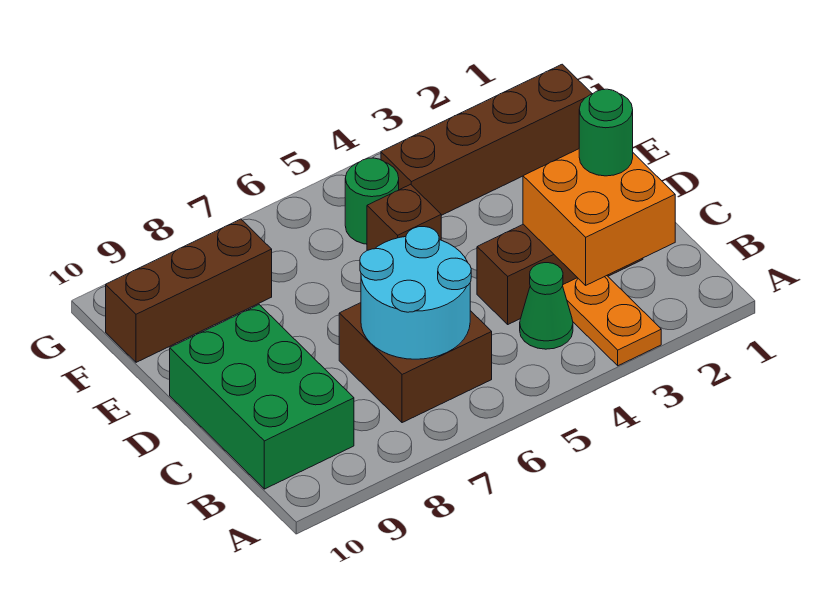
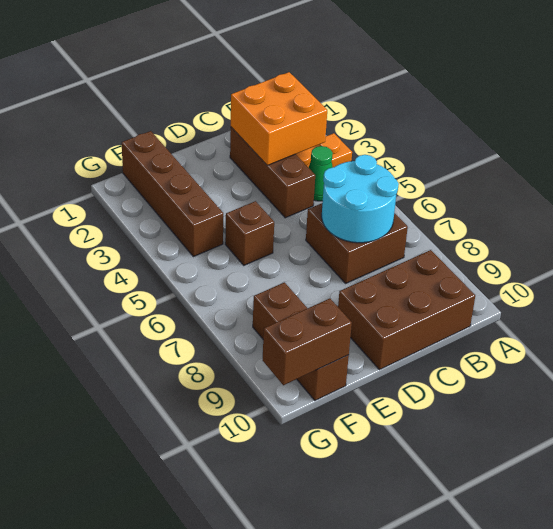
green 2x3 brick [170,305,354,489] -> brown 2x3 brick [338,250,475,370]
green 1x1 round brick [579,89,633,176] -> none
green 1x1 round brick [345,158,399,244] -> none
none -> brown 1x2 brick [263,299,352,385]

